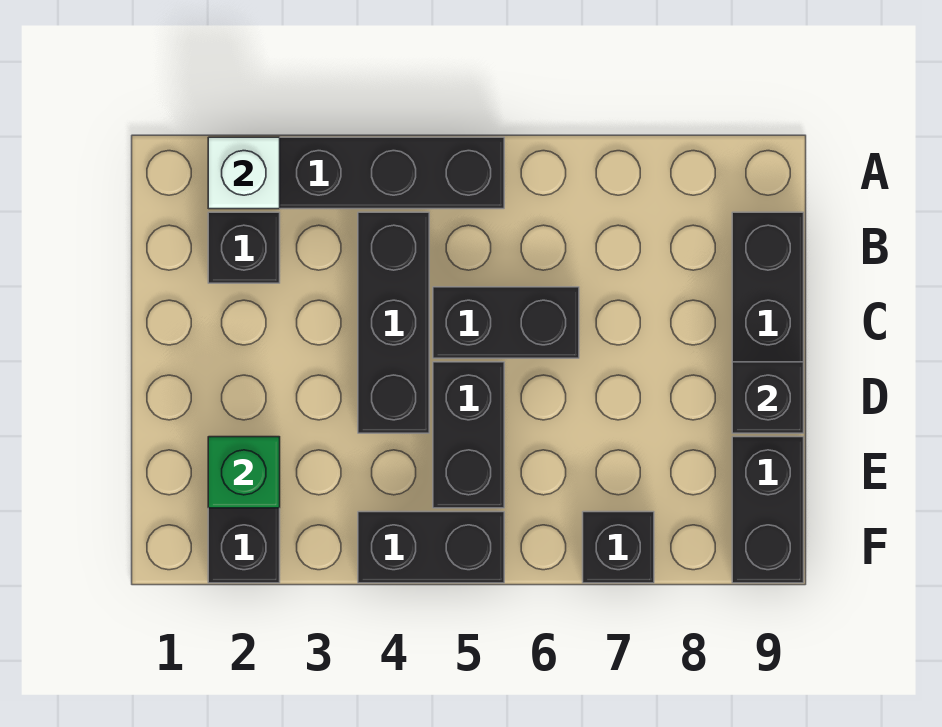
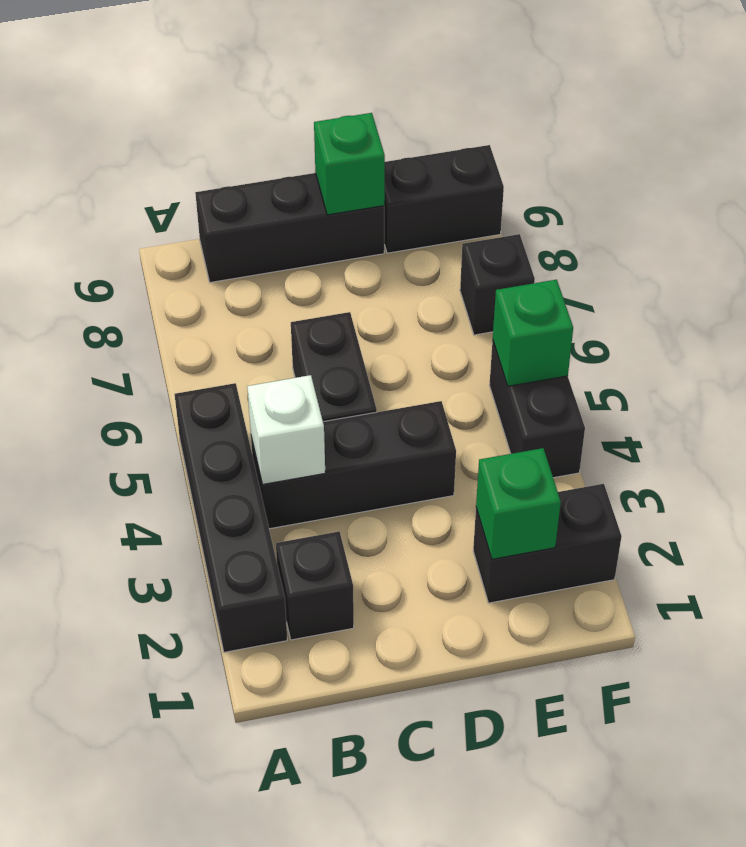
white 1x1 brick [208,137,280,209] -> white 1x1 brick moved to [247,375,325,485]
black 1x2 brick [433,362,504,508] -> none
black 1x1 brick [732,362,804,433] -> green 1x1 brick [314,113,385,215]
none -> green 1x1 brick [493,280,573,386]

